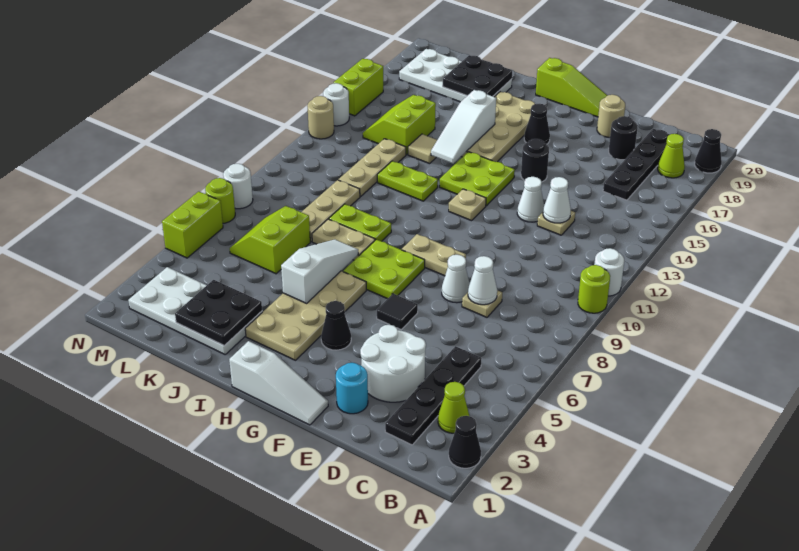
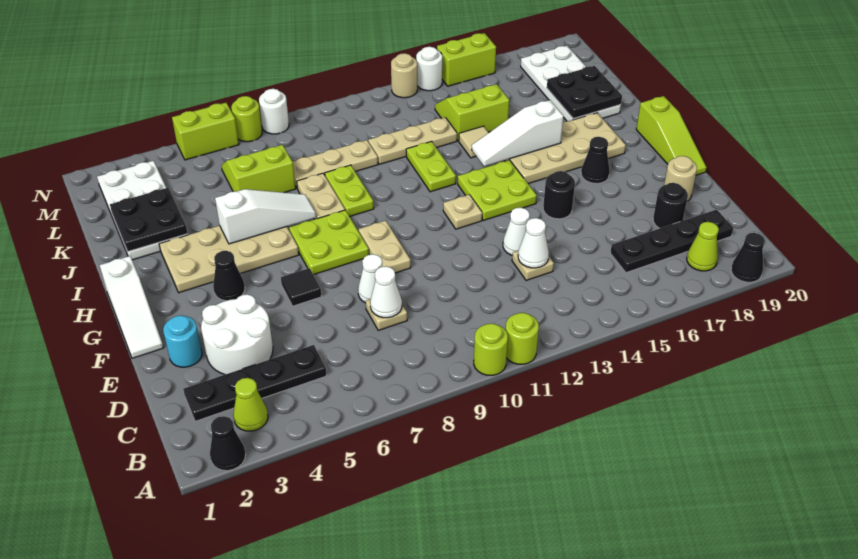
white 1x1 round brick [594,248,624,296] -> lime 1x1 round brick [506,313,539,364]

